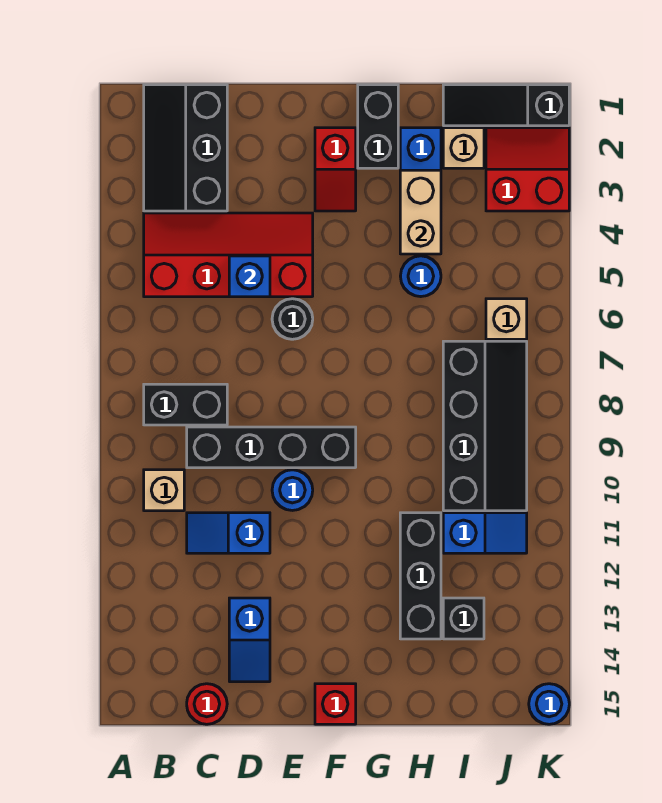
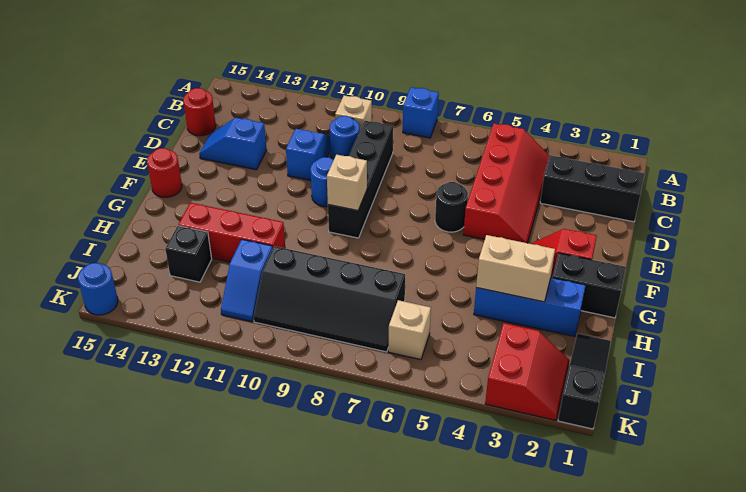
black 1x2 brick [144,384,227,425] -> none
blue 1x1 brick [229,256,270,297] -> blue 1x1 brick moved to [403,87,439,138]
red 1x1 brick [315,684,356,724] -> red 1x1 round brick [147,148,182,197]
blue 1x1 round brick [400,256,441,297] -> blue 1x1 round brick moved to [330,116,360,160]
black 1x3 brick [400,513,441,639] -> red 1x3 brick [178,203,285,262]
tan 1x1 brick [443,128,484,168] -> tan 1x1 brick moved to [327,155,367,211]

